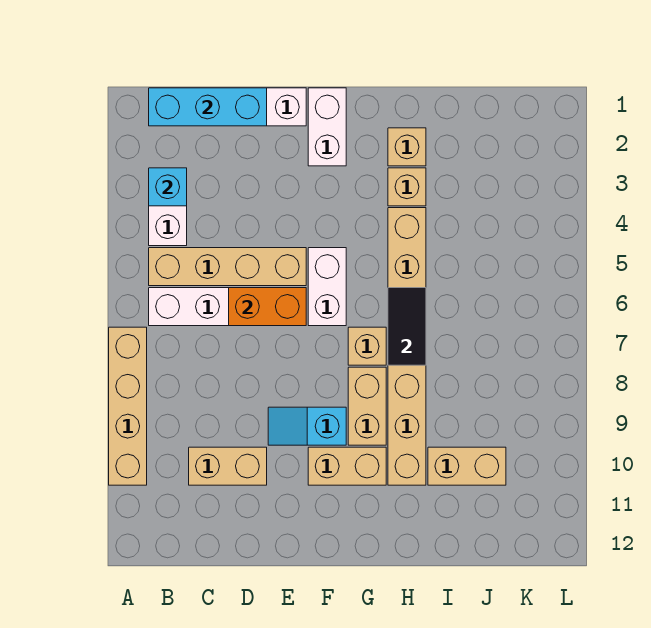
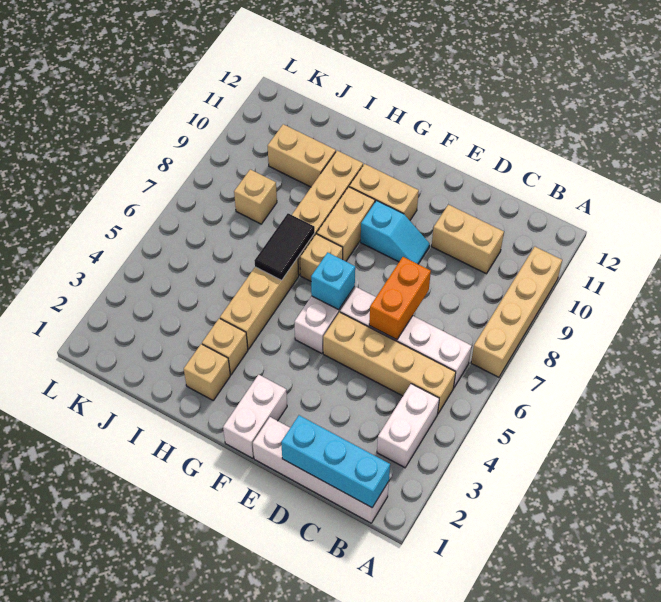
cyan 1x1 brick [149,168,187,206] -> cyan 1x1 brick moved to [311,252,355,310]
orange 1x2 brick [229,288,306,326] -> orange 1x2 brick turned to [369,257,431,340]
none -> tan 1x1 brick [234,169,277,224]

